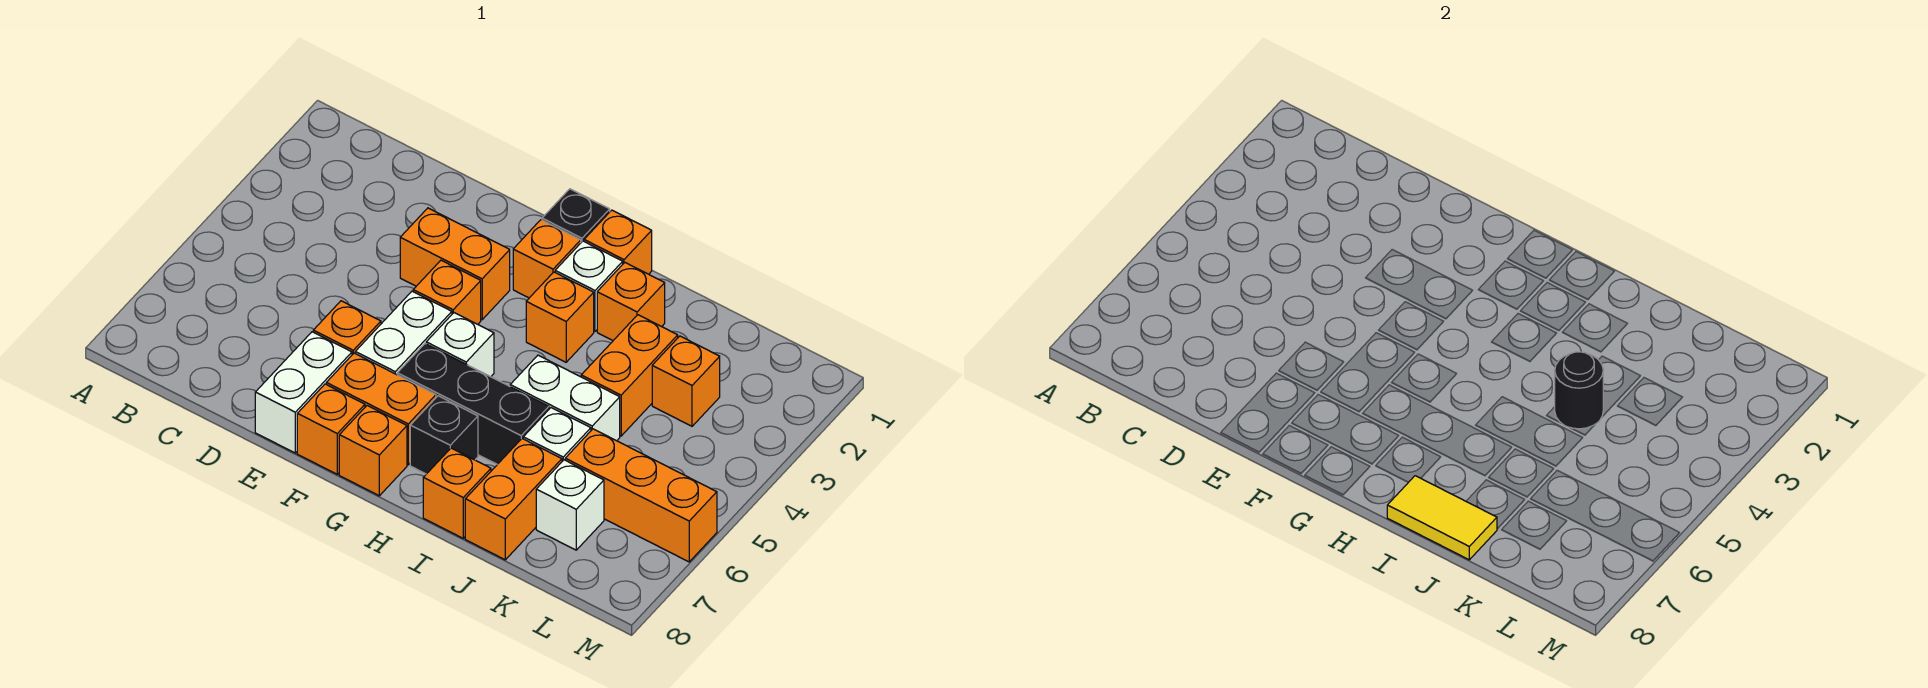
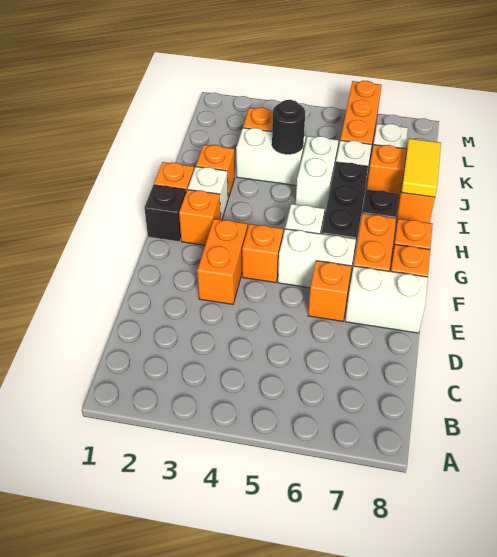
orange 1x1 brick [526,272,594,362] -> none
orange 1x2 brick [581,315,678,436] -> white 1x2 brick [236,128,306,186]

